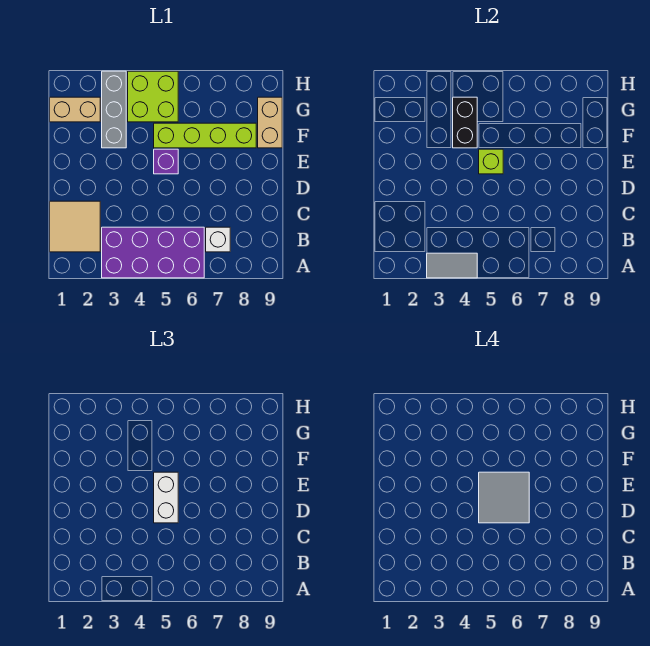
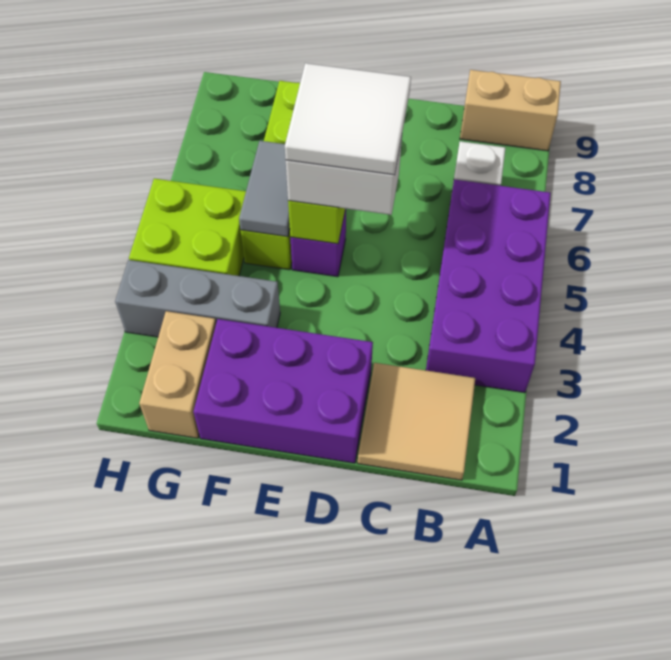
grey 1x2 tile [427,253,477,278] -> grey 1x2 tile moved to [239,141,290,237]
none -> purple 2x3 brick [194,319,373,463]
grey 2x2 tile [479,472,529,523] -> white 2x2 tile [285,63,411,175]
black 1x2 brick [453,97,477,148] -> none
tan 1x2 brick [258,97,282,148] -> tan 1x2 brick moved to [460,70,561,151]

